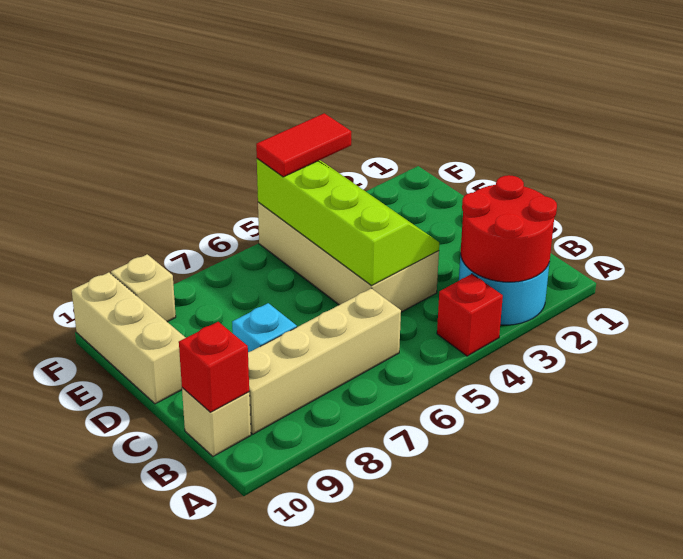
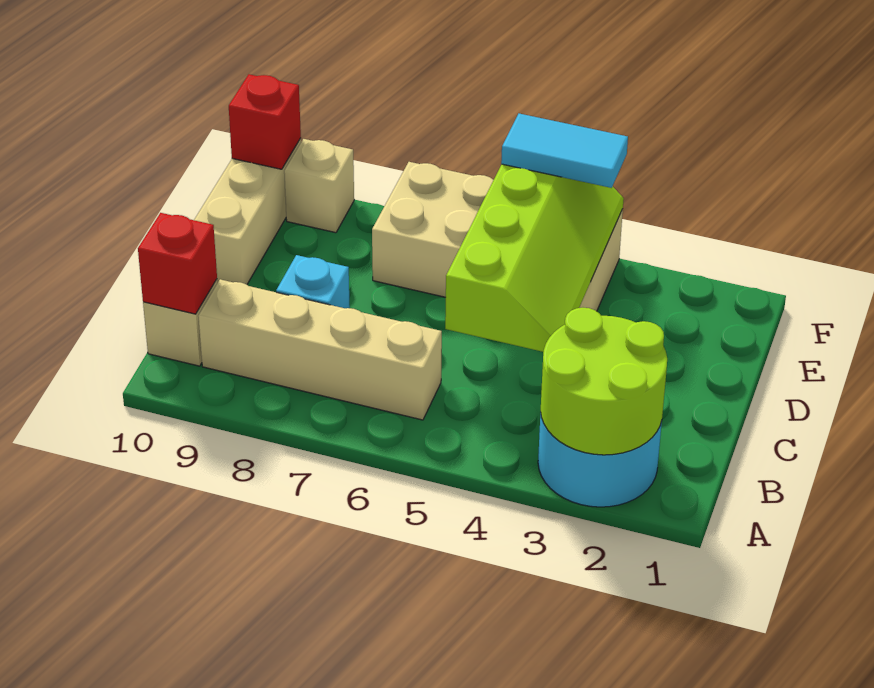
red 2x2 round brick [461,175,557,282] -> lime 2x2 round brick [541,308,667,455]
red 1x1 brick [437,274,503,356] -> red 1x1 brick moved to [229,74,301,169]
tan 2x4 brick [258,202,439,312] -> tan 2x4 brick turned to [372,162,623,311]
red 1x2 tile [256,113,351,177] -> cyan 1x2 tile [501,114,628,188]

